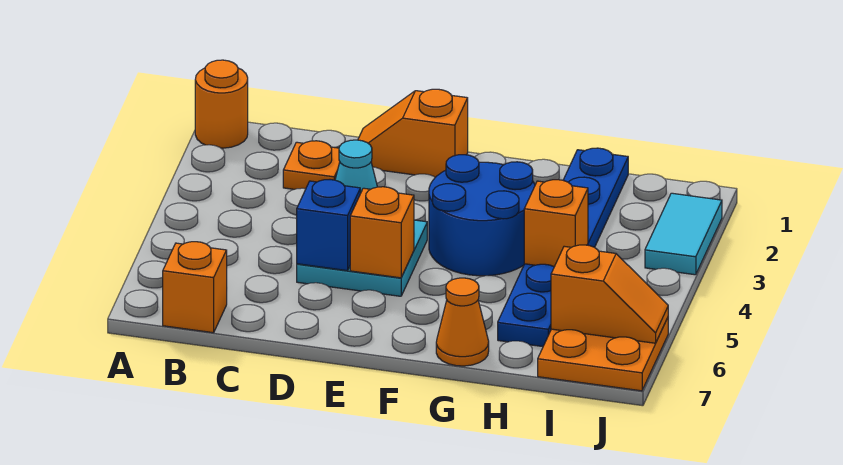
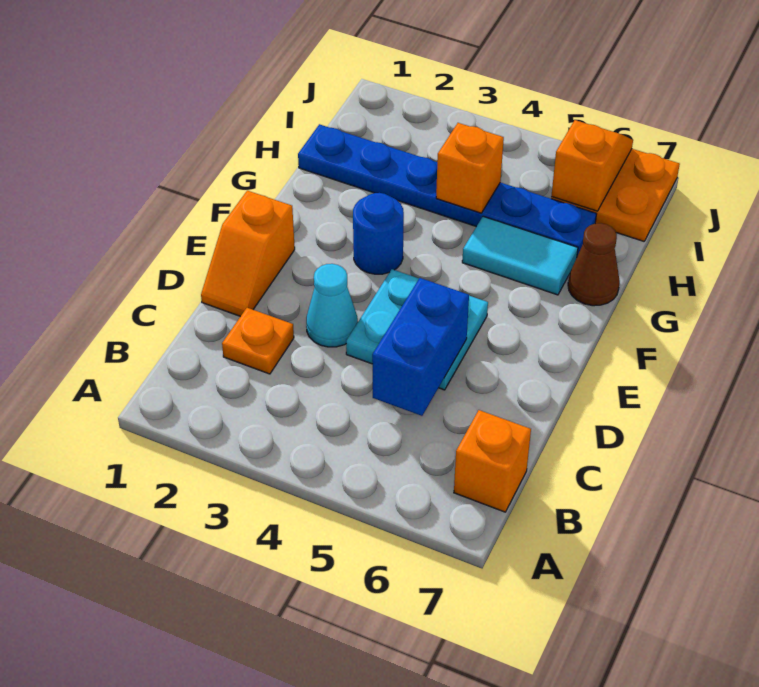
orange 1x1 round brick [195,60,248,148] -> none
blue 1x1 brick [297,180,360,271] -> blue 1x2 brick [372,278,469,416]
orange 1x1 brick [350,187,414,278] -> none
blue 2x2 round brick [429,155,535,276] -> blue 1x1 round brick [353,193,404,274]
orange 1x1 cone [436,278,489,366] -> brown 1x1 cone [568,223,620,306]
cyan 1x2 tile [645,193,722,275] -> cyan 1x2 tile moved to [462,216,578,295]

